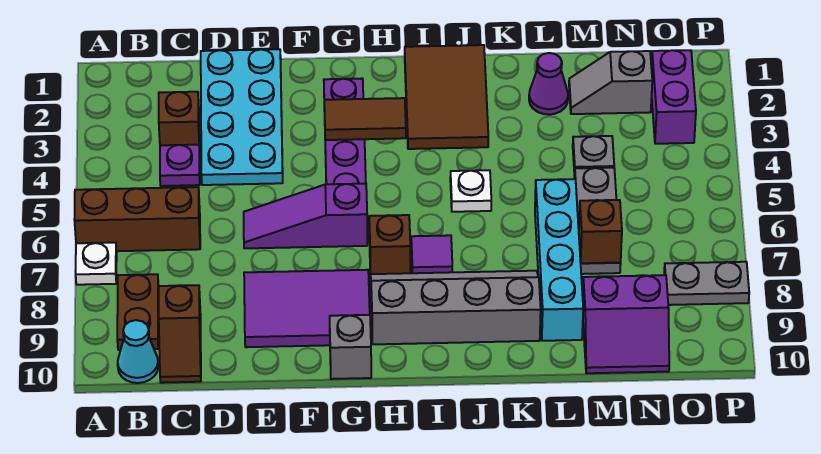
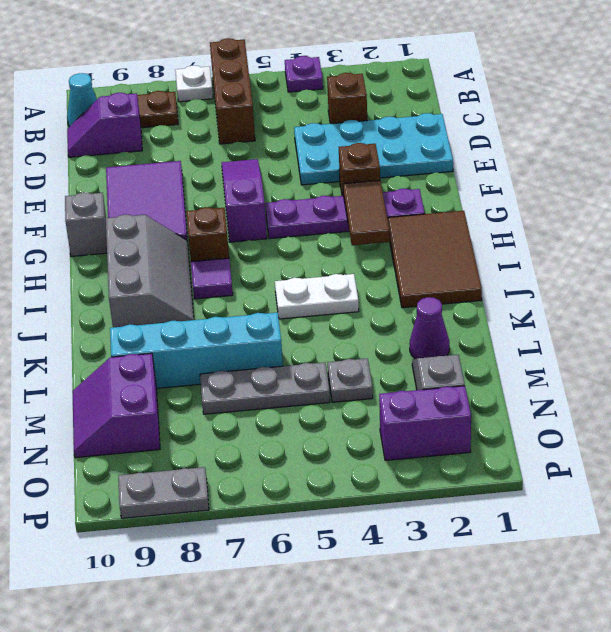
purple 1x1 plate [160,145,200,186] -> purple 1x1 plate moved to [285,56,323,92]
brown 1x2 slope [159,285,201,383] -> purple 1x2 slope [67,93,142,157]
grey 2x4 slope [370,271,541,344] -> grey 2x3 slope [106,214,194,327]
brown 2x3 tile [405,45,488,149] -> brown 2x3 tile turned to [387,211,482,308]
white 1x1 plate [450,170,491,212] -> white 1x2 plate [275,274,359,319]
brown 1x1 brick [579,200,622,263] -> brown 1x1 brick moved to [339,143,380,196]
grey 1x2 plate [664,262,749,305] -> grey 1x2 plate turned to [118,467,209,518]

